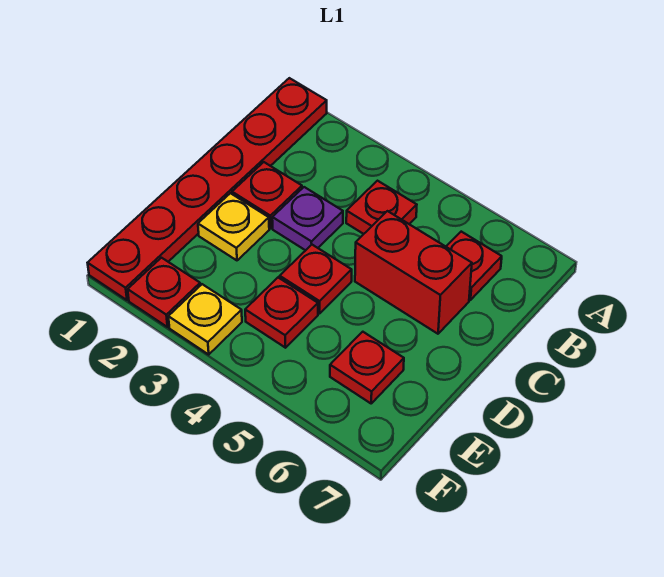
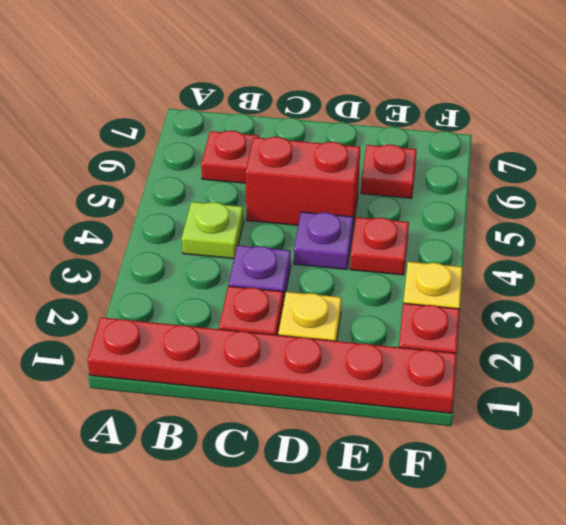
red 1x1 plate [346,181,417,234] -> lime 1x1 plate [182,202,244,259]
red 1x2 brick [355,211,472,334] -> red 1x2 brick turned to [245,137,360,227]
red 1x1 plate [280,245,352,313] -> purple 1x1 plate [294,212,353,269]

